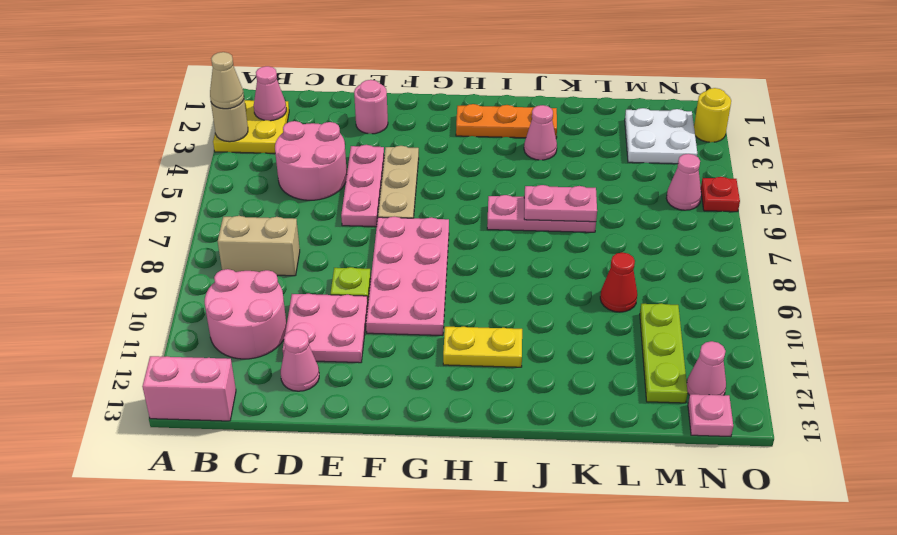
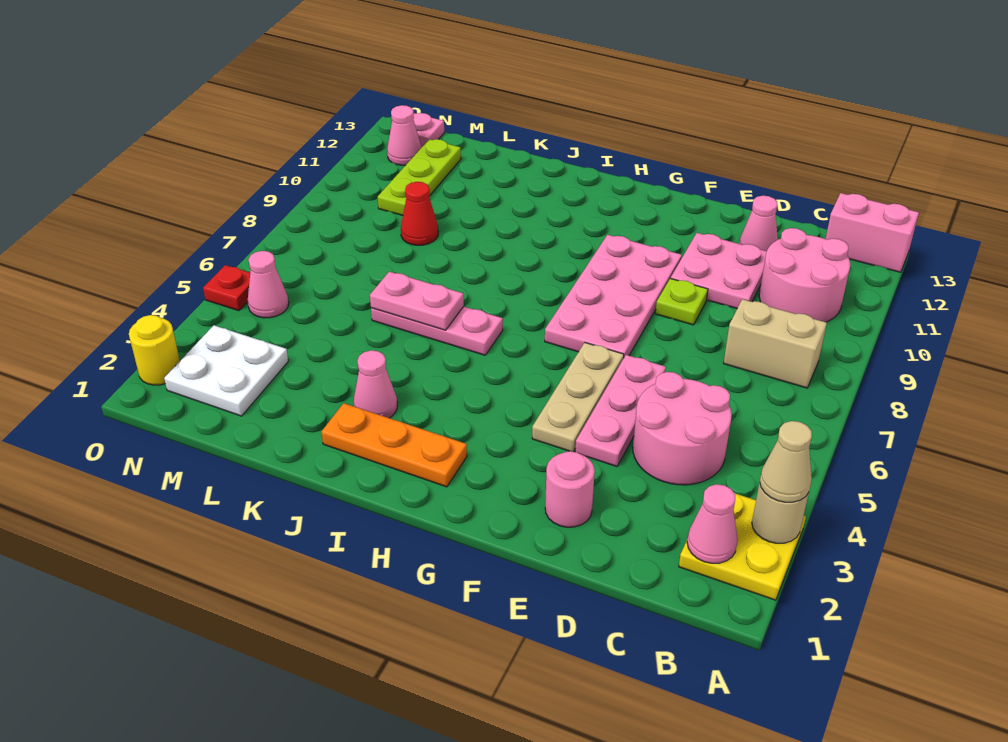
yellow 1x2 plate [443,327,522,367] -> none

